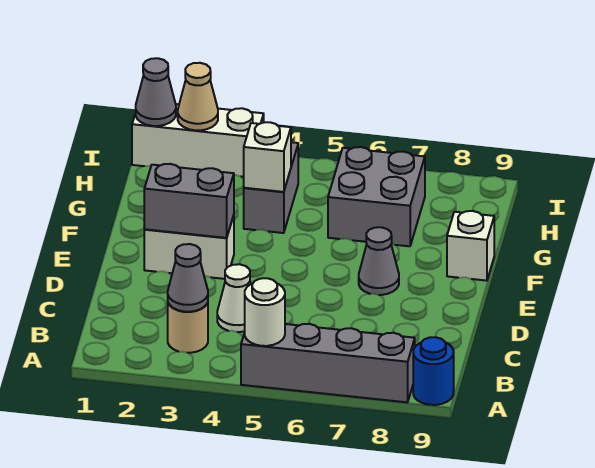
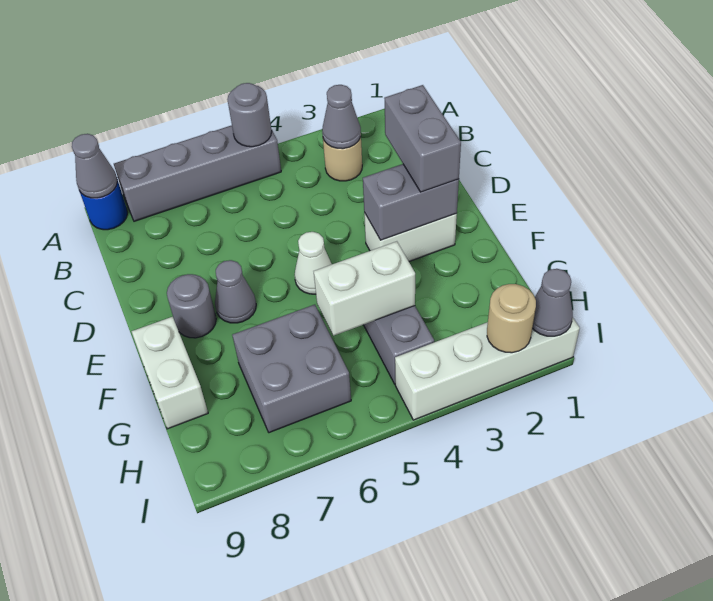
white 1x1 round brick [245,278,285,346] -> grey 1x1 round brick [227,83,272,147]
none -> grey 1x1 cone [72,134,117,198]
white 1x1 cone [217,264,250,332] -> white 1x1 cone moved to [295,232,332,294]
none -> grey 1x2 brick [384,85,461,192]
none -> grey 1x1 round brick [167,274,216,338]
white 1x1 brick [447,211,494,281] -> white 1x2 brick [132,317,208,429]
white 1x1 brick [244,122,291,192] -> white 1x2 brick [314,241,415,336]
white 1x3 brick [132,104,264,177] -> white 1x4 brick [395,318,580,420]
tan 1x1 cone [178,63,218,130] -> tan 1x1 round brick [487,284,536,353]

